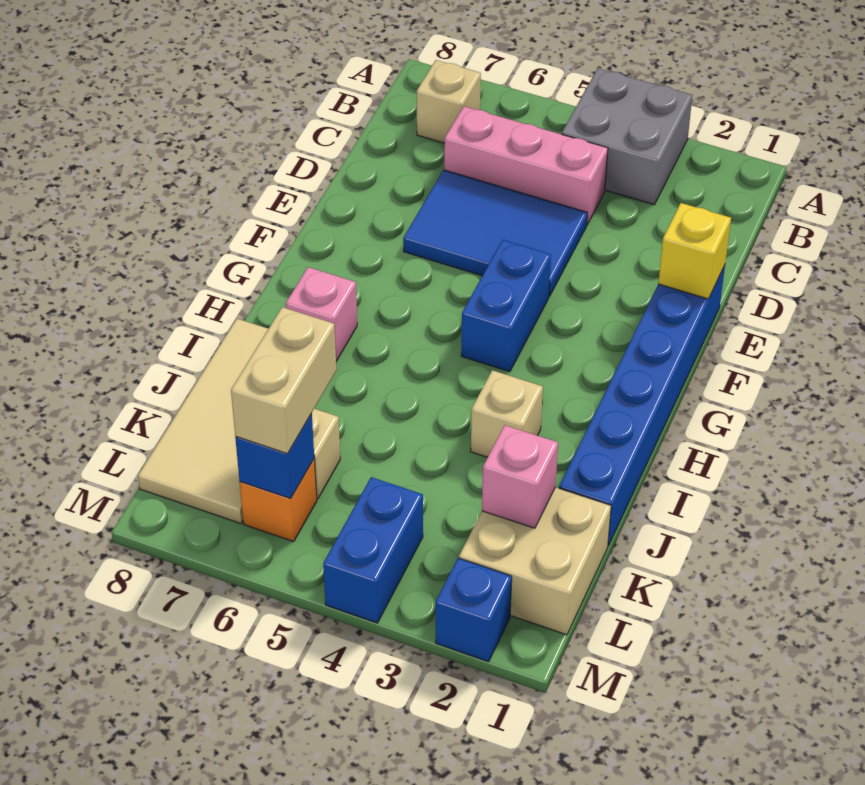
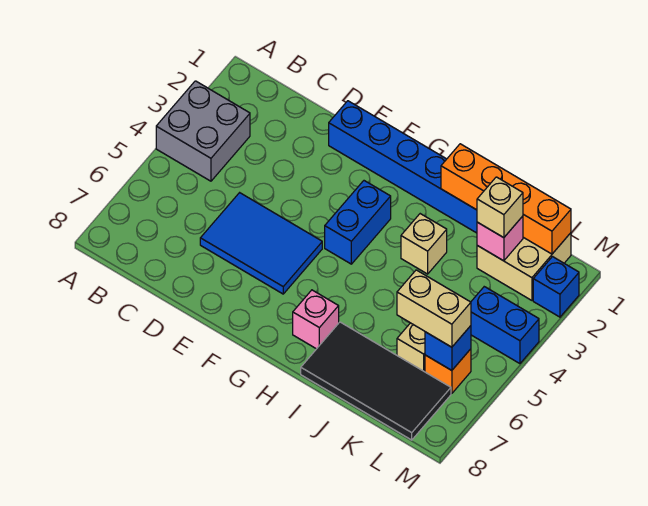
tan 1x1 brick [417,60,481,143] -> tan 1x1 brick moved to [477,177,523,238]
pink 1x3 brick [444,106,608,225] -> none
blue 2x3 tile [403,170,587,296] -> blue 2x3 tile turned to [200,193,322,294]
yellow 1x1 brick [658,203,731,299] -> none
blue 1x2 brick [461,240,551,372] -> blue 1x2 brick turned to [325,181,391,264]
none -> orange 1x4 brick [441,144,571,254]
tan 2x4 tile [138,319,268,524] -> black 2x4 tile [301,322,451,440]

